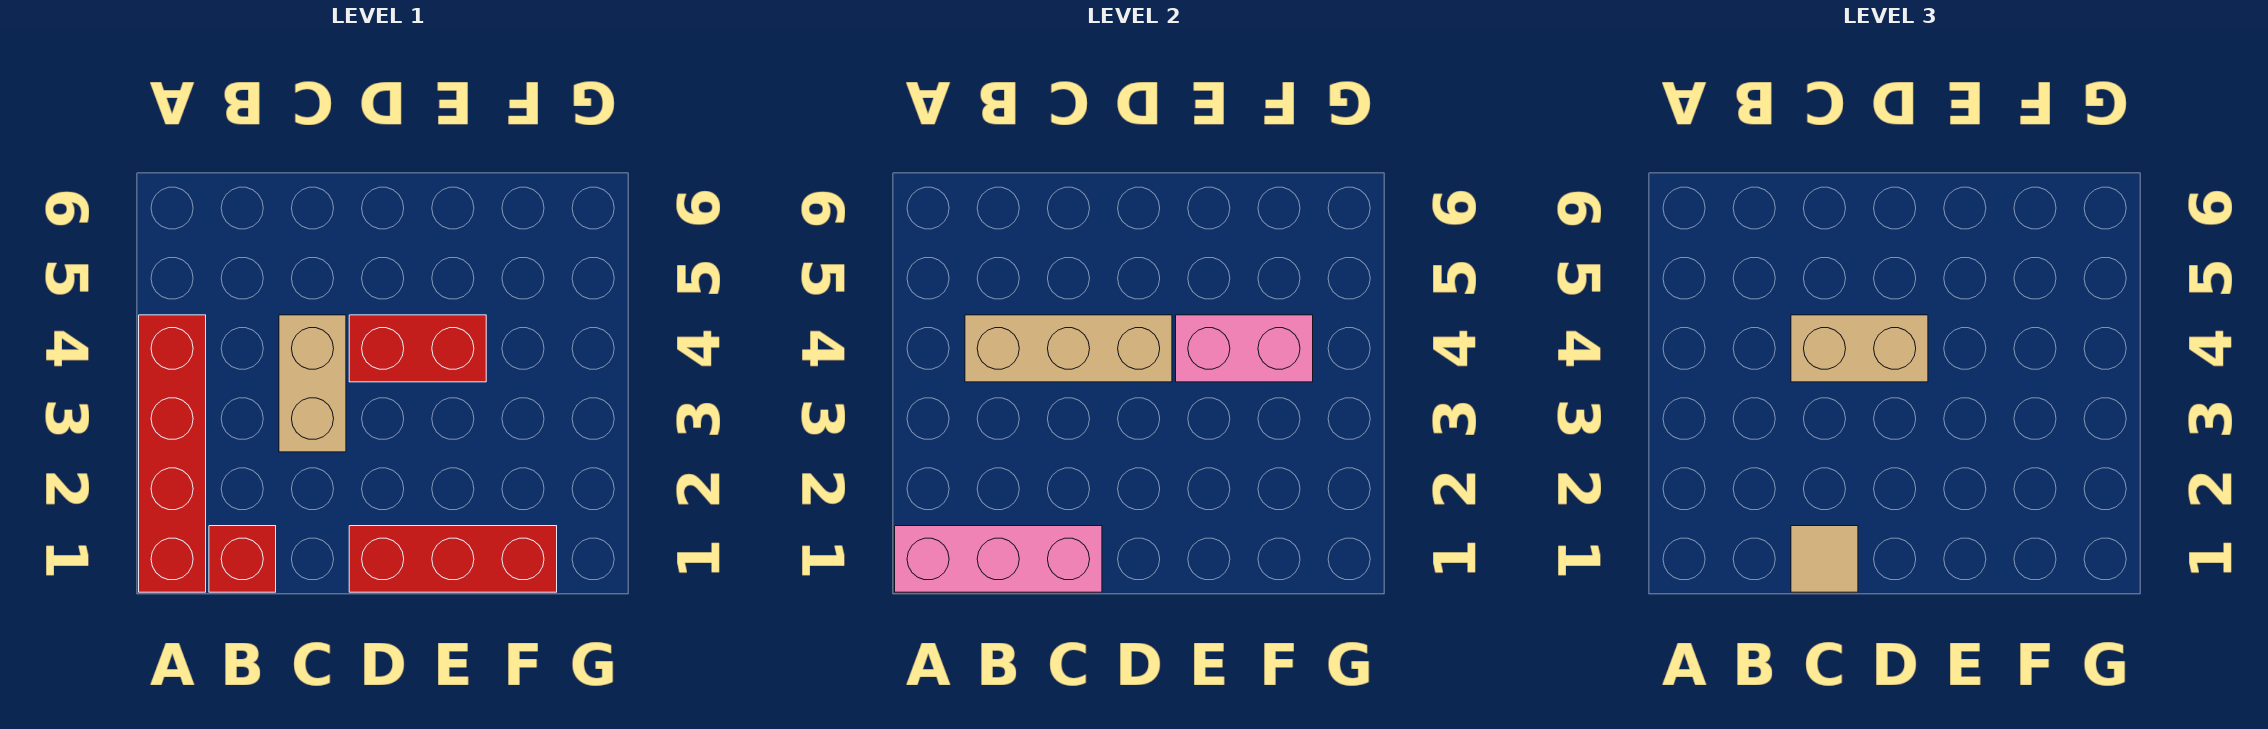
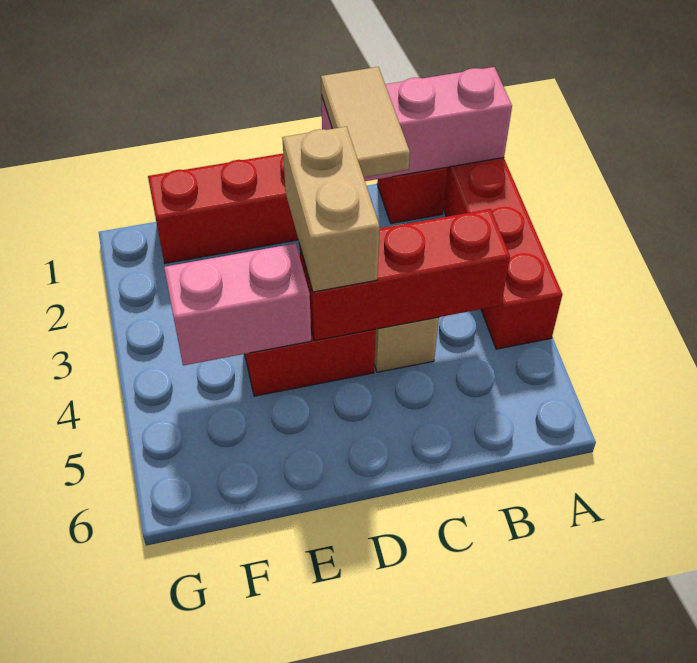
tan 1x3 brick [965,315,1172,382] -> red 1x3 brick [299,209,510,341]
tan 1x1 tile [1791,526,1858,592] -> tan 1x2 tile [321,67,410,177]
tan 1x2 brick [1791,315,1928,382] -> tan 1x2 brick turned to [282,127,380,292]

